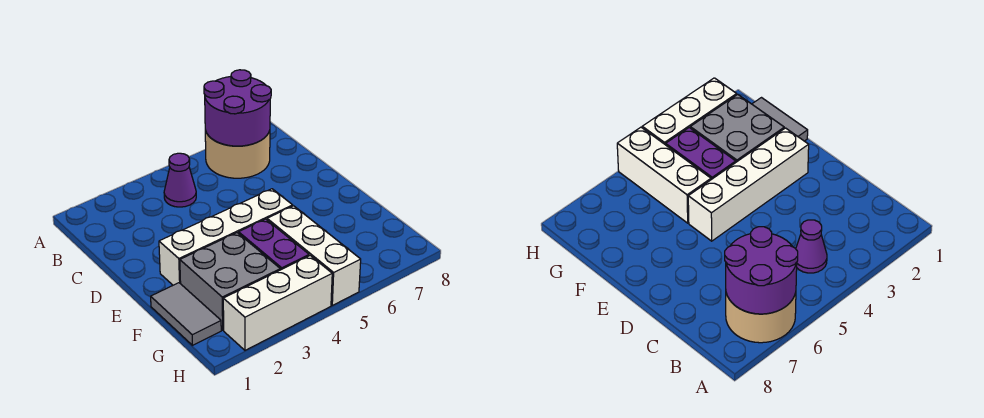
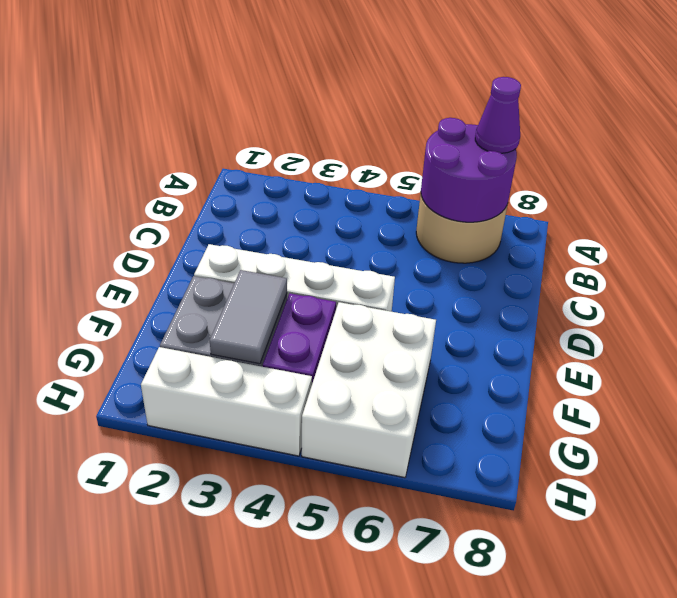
purple 1x1 cone [164,153,196,207] -> purple 1x1 cone moved to [475,77,521,153]
grey 1x2 tile [151,283,221,345] -> grey 1x2 tile moved to [210,270,287,364]
white 1x3 brick [267,206,361,305] -> white 2x3 brick [302,302,436,478]

